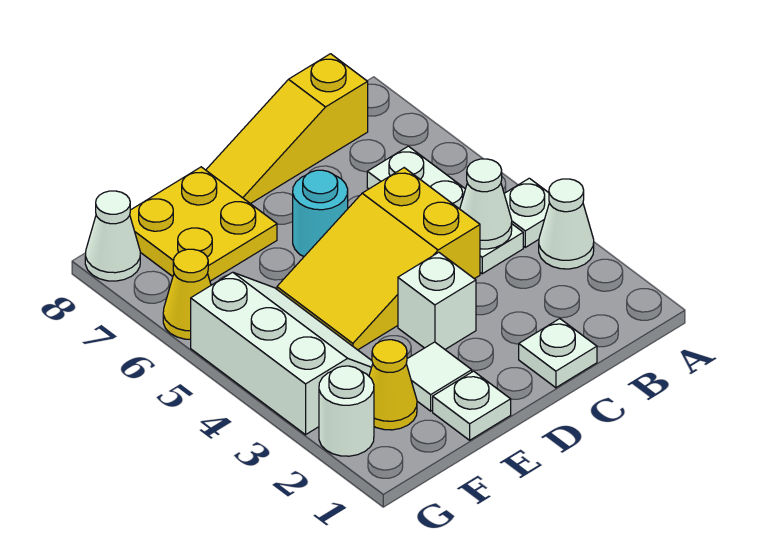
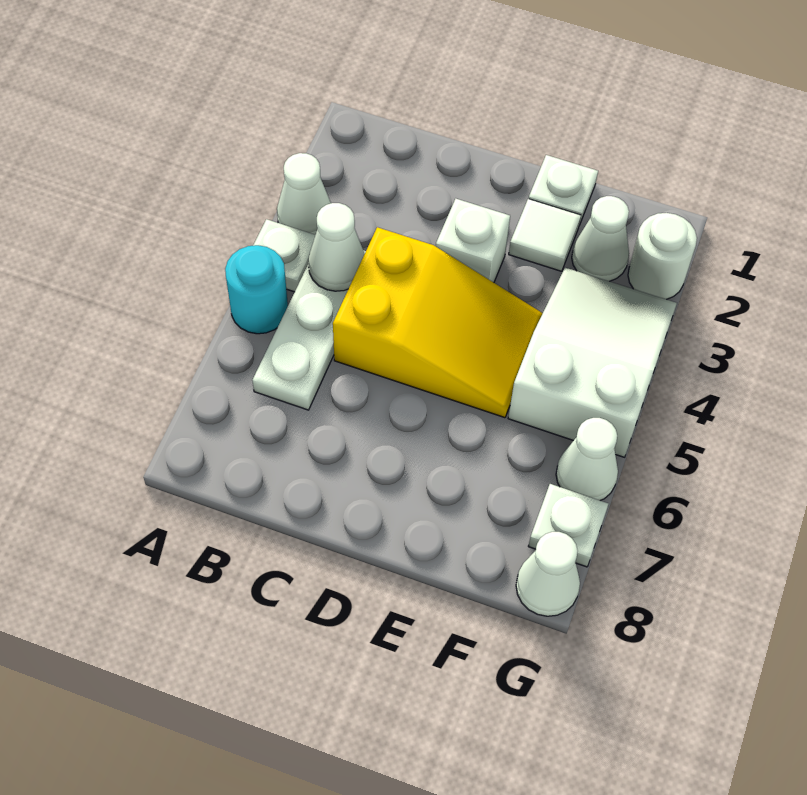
yellow 1x3 slope [206,54,368,204] -> none
white 1x1 plate [519,319,597,388] -> white 1x1 plate moved to [528,484,608,567]
cyan 1x1 round brick [293,170,348,257] -> cyan 1x1 round brick moved to [225,245,288,334]
yellow 2x2 plate [130,167,277,281] -> none
yellow 1x1 cone [369,340,417,430] -> white 1x1 cone [572,196,629,281]
white 2x3 slope [191,272,373,435] -> white 2x3 slope turned to [508,268,677,457]
yellow 1x1 cone [163,249,211,339] -> white 1x1 cone [556,418,618,501]

